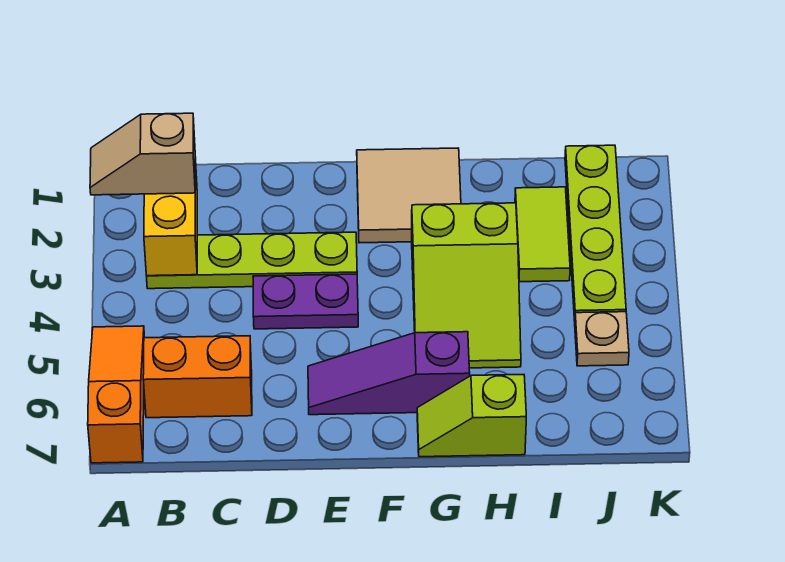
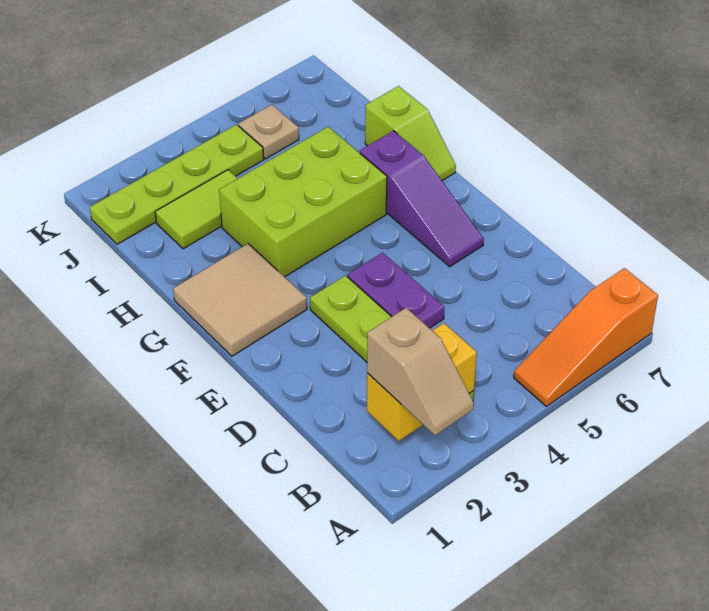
orange 1x2 brick [143,336,252,418] -> none
lime 2x3 slope [412,203,521,368] -> lime 2x3 brick [219,127,387,277]

